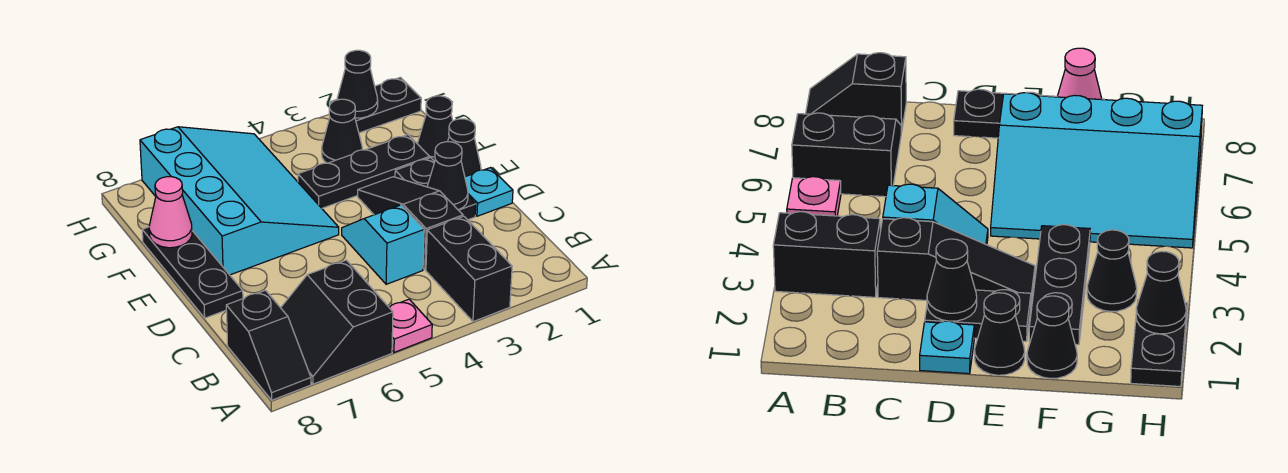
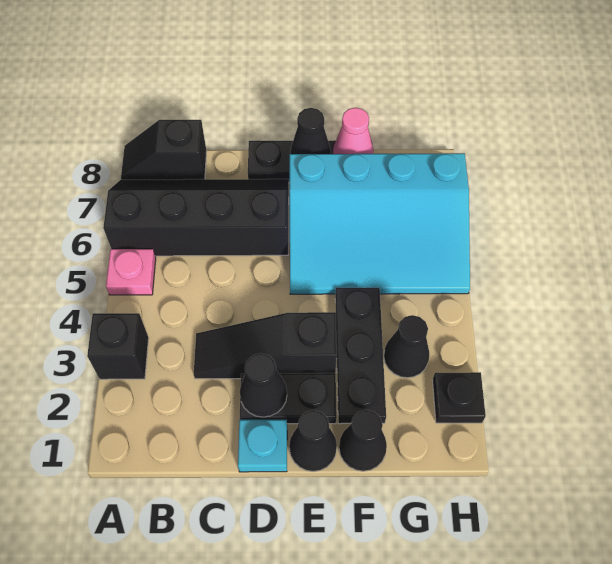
black 1x2 brick [426,216,512,322] -> black 1x1 brick [87,313,149,379]
black 2x2 slope [281,260,393,384] -> black 2x4 slope [103,179,289,256]
black 1x3 slope [358,177,463,270] -> black 1x3 slope turned to [194,312,337,379]
cyan 1x2 slope [342,205,424,284] -> none
black 1x2 plate [330,77,421,133] -> black 1x1 plate [432,372,486,423]
black 1x1 cone [337,50,378,118] -> black 1x1 cone moved to [290,108,331,154]

